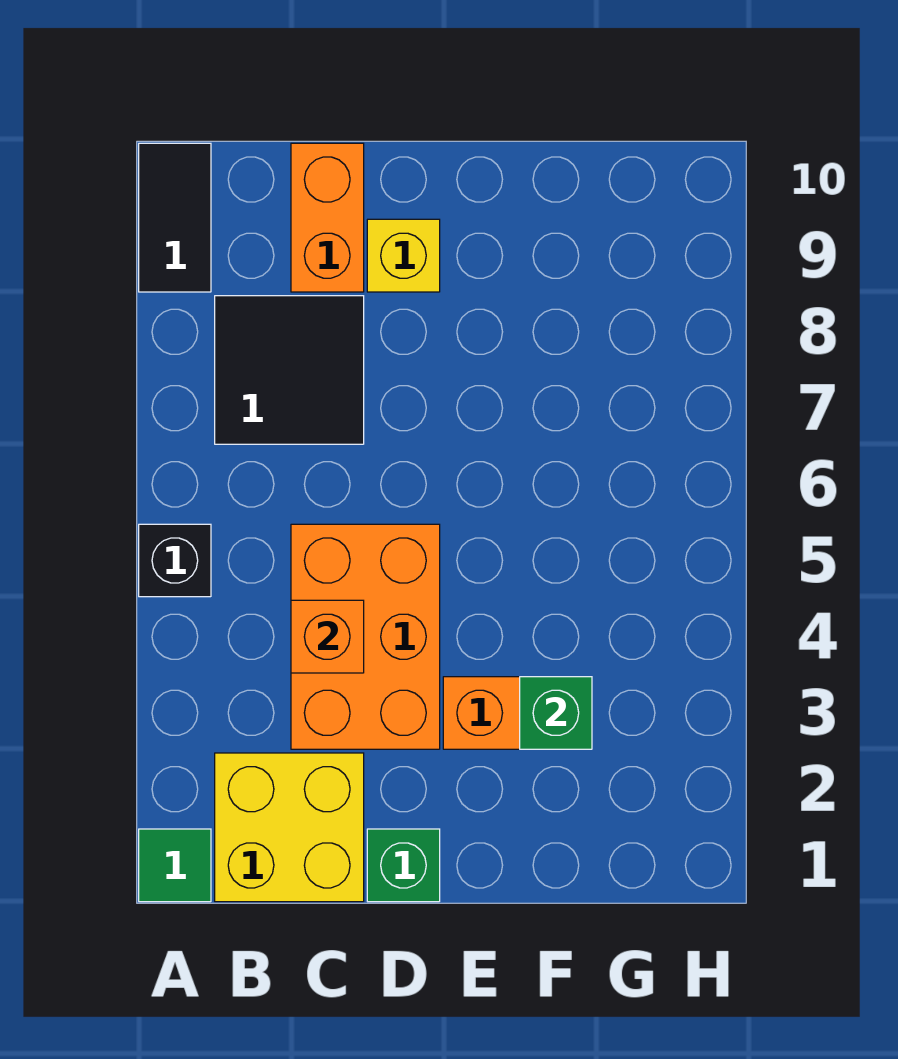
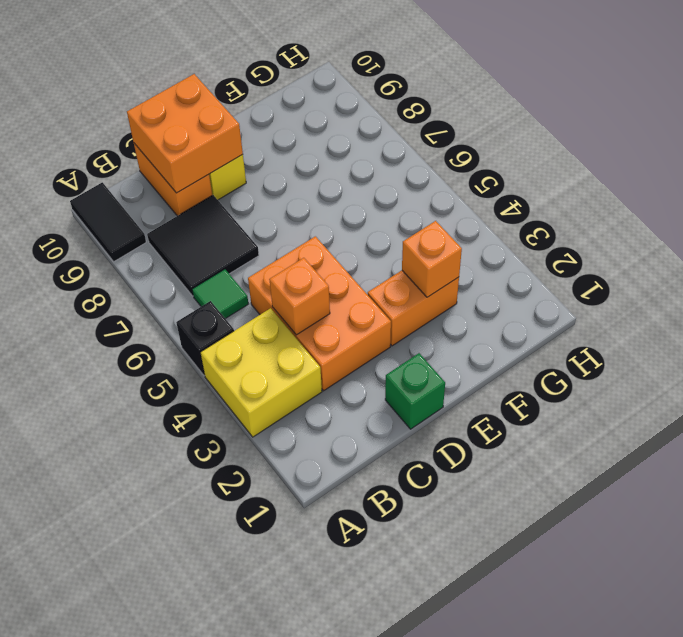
green 1x1 tile [139,829,211,902] -> green 1x1 tile moved to [192,269,248,319]
yellow 2x2 brick [215,753,364,902] -> yellow 2x2 brick moved to [200,308,322,437]
none -> orange 2x2 brick [127,74,243,193]
green 1x1 brick [520,677,592,749] -> orange 1x1 brick [402,221,462,297]

